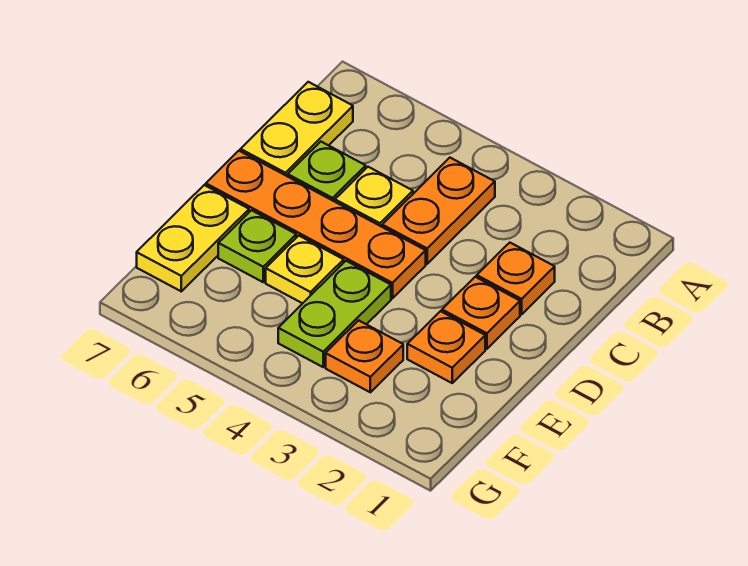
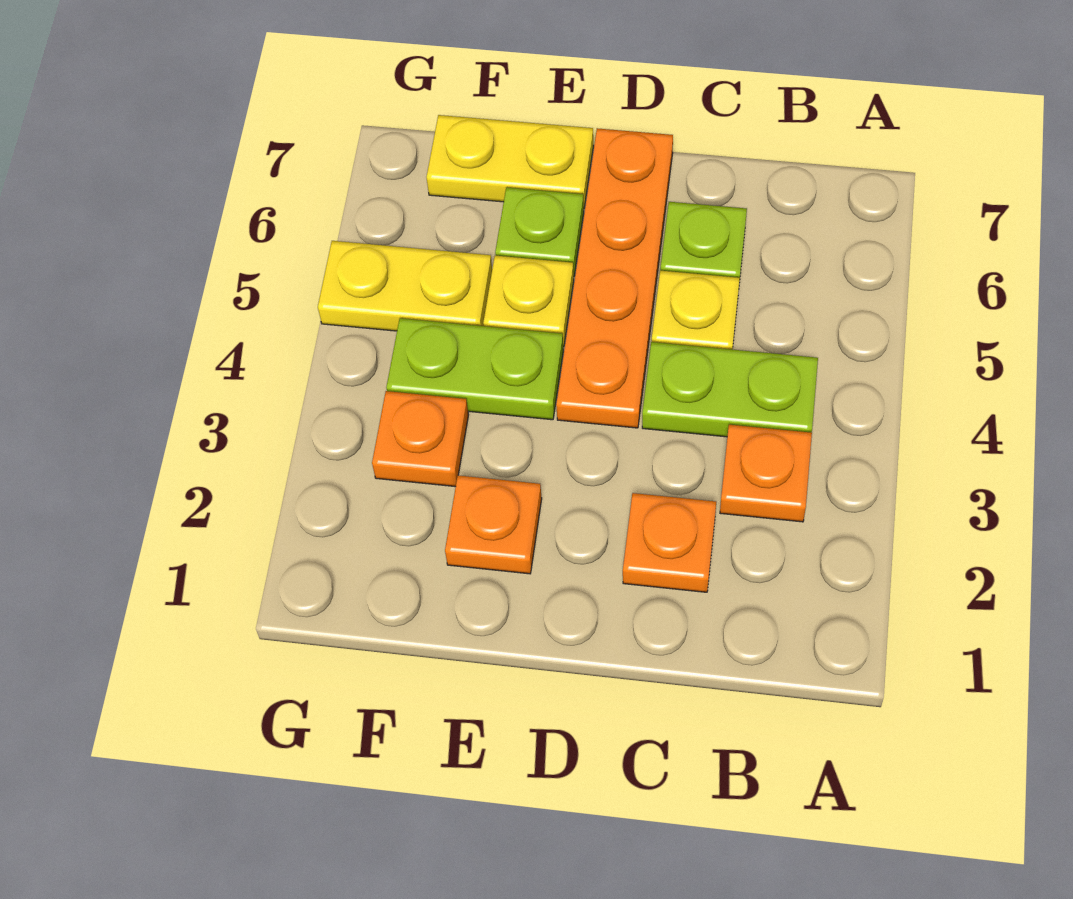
orange 1x2 plate [382,158,495,264] -> lime 1x2 plate [642,342,818,437]
yellow 1x2 plate [240,82,353,176] -> yellow 1x2 plate moved to [318,241,492,331]
orange 1x1 plate [442,277,520,349] -> orange 1x1 plate moved to [720,425,812,522]

